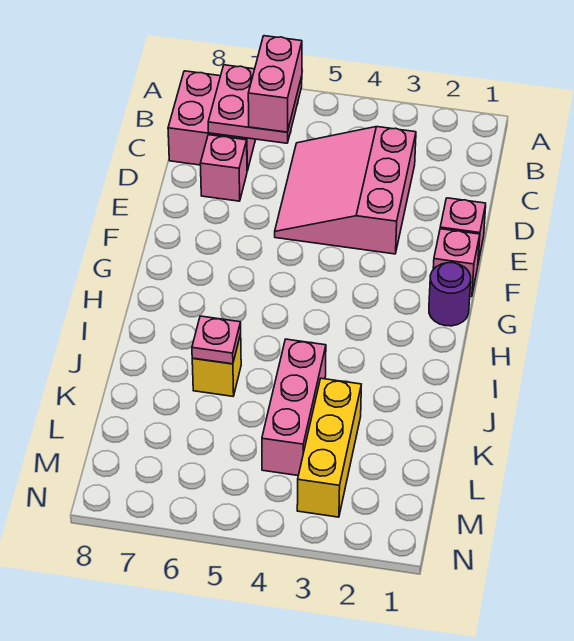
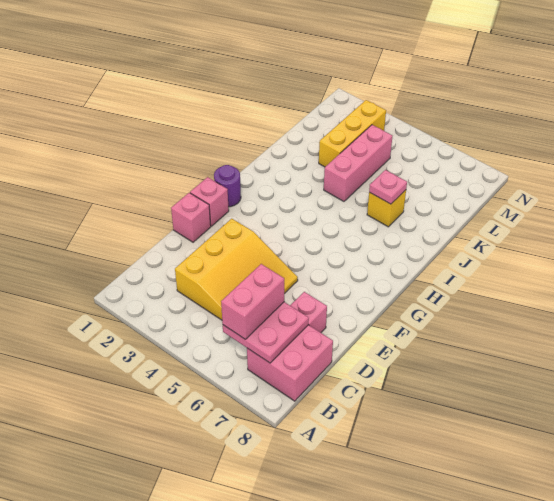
pink 3x3 slope [275,127,416,254] -> yellow 3x3 slope [175,219,298,320]

